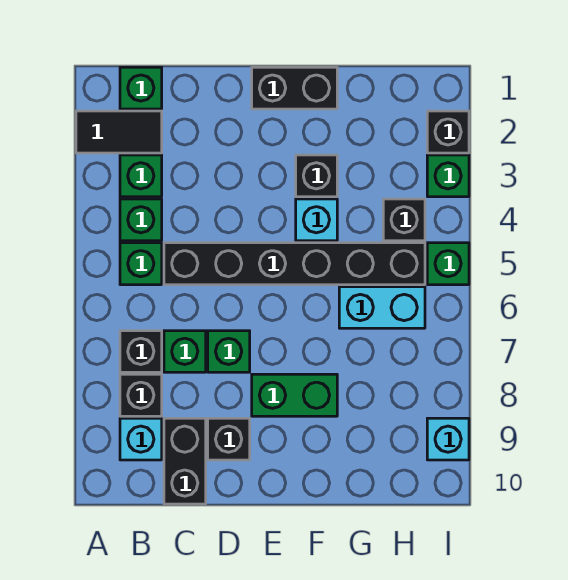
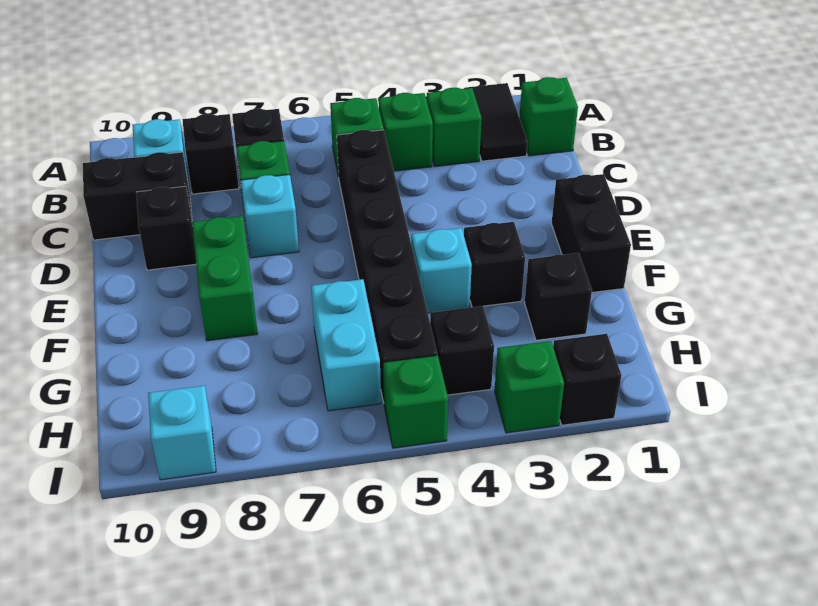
green 1x1 brick [208,331,250,372] -> cyan 1x1 brick [241,175,299,258]
none -> black 1x1 brick [525,253,592,340]

